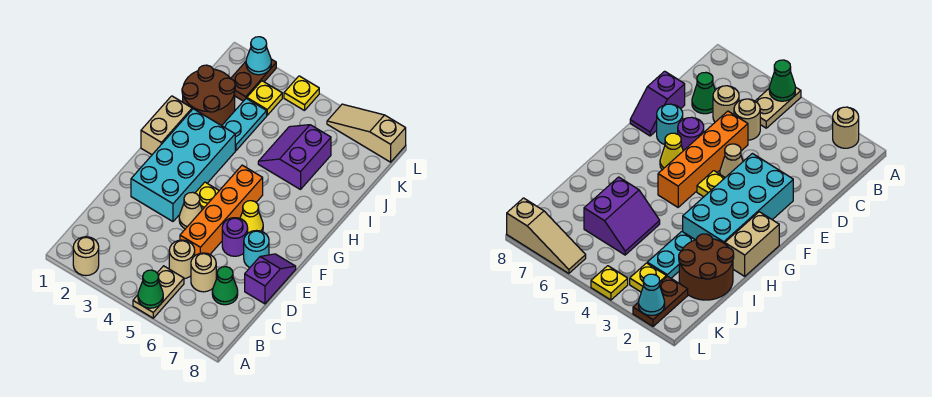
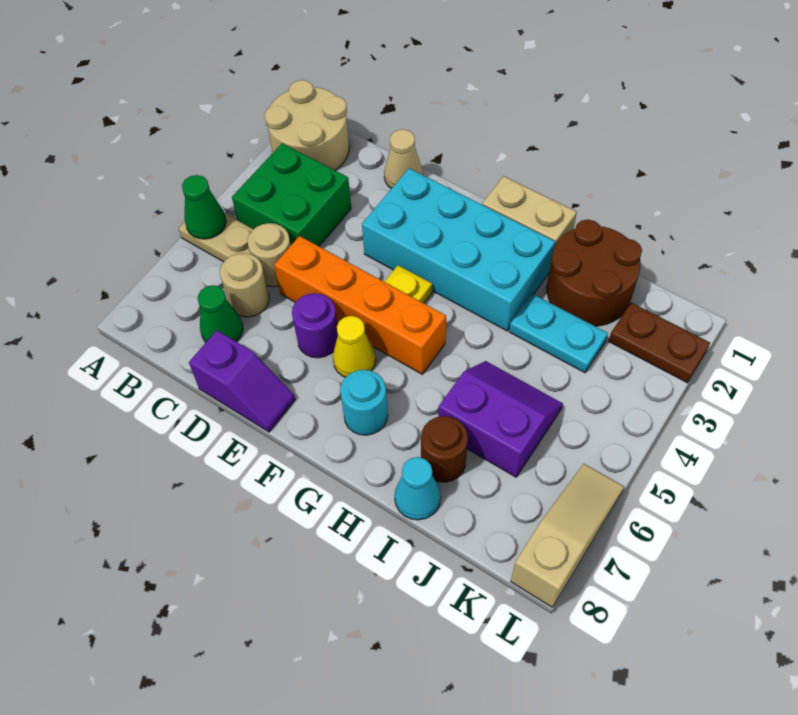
tan 1x1 round brick [73,237,99,276] -> tan 2x2 round brick [264,80,349,171]
none -> green 2x2 brick [232,143,351,246]
tan 1x1 cone [179,192,202,229] -> tan 1x1 cone moved to [384,129,423,189]
cyan 1x1 round brick [244,231,269,268] -> cyan 1x1 round brick moved to [340,370,388,435]
none -> brown 1x1 round brick [421,416,468,482]
yellow 1x1 plate [247,81,282,115] -> none
cyan 1x1 cone [246,37,271,75] -> cyan 1x1 cone moved to [395,457,441,520]
yellow 1x1 plate [284,76,319,111] -> none

